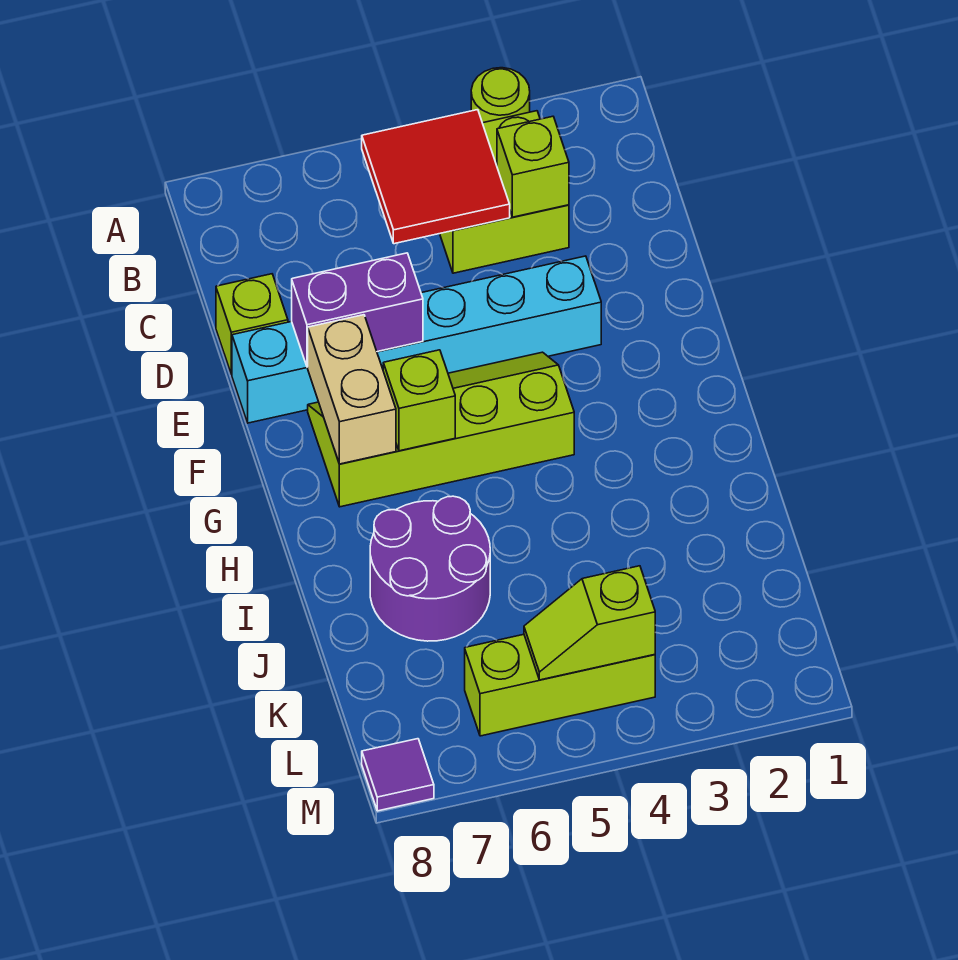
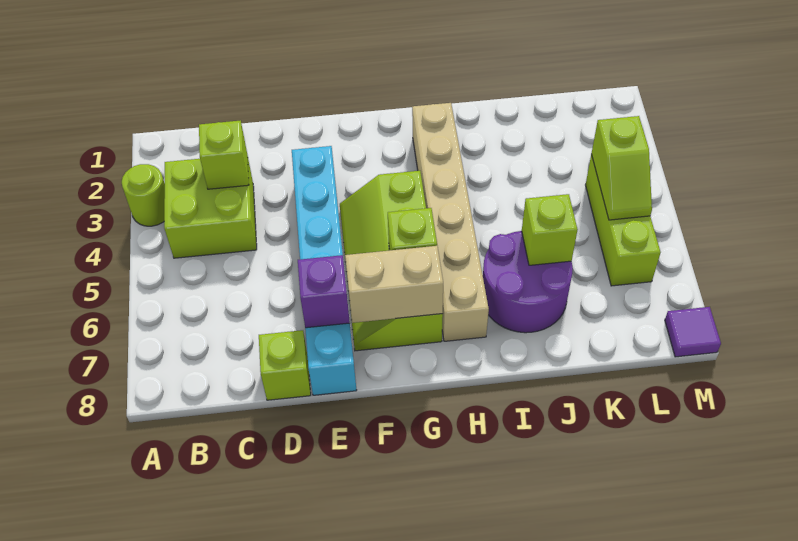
red 2x2 tile [362,110,510,244] -> none
purple 1x2 brick [292,253,423,367] -> purple 1x1 brick [298,255,350,328]
none -> tan 1x6 brick [412,103,489,341]
none -> lime 1x1 brick [522,194,578,265]

